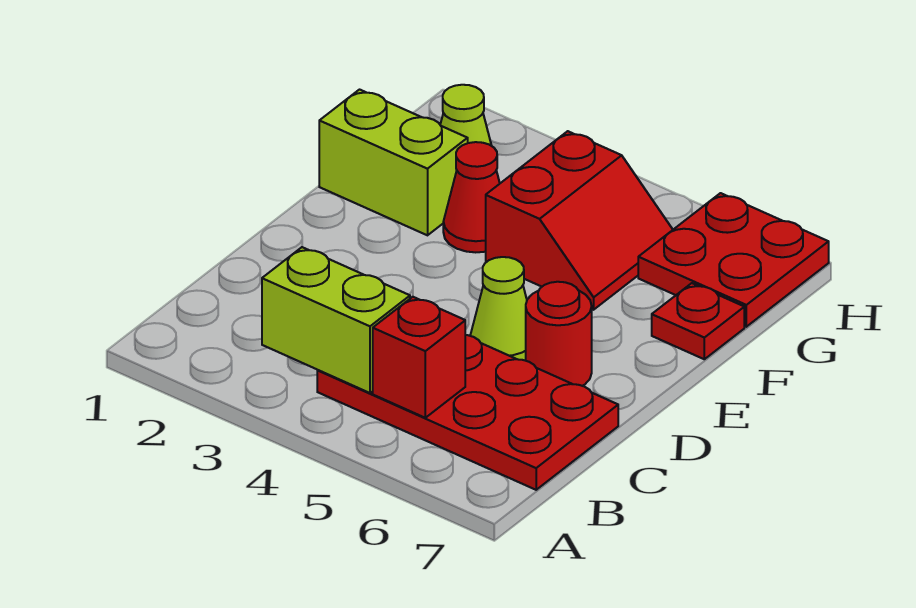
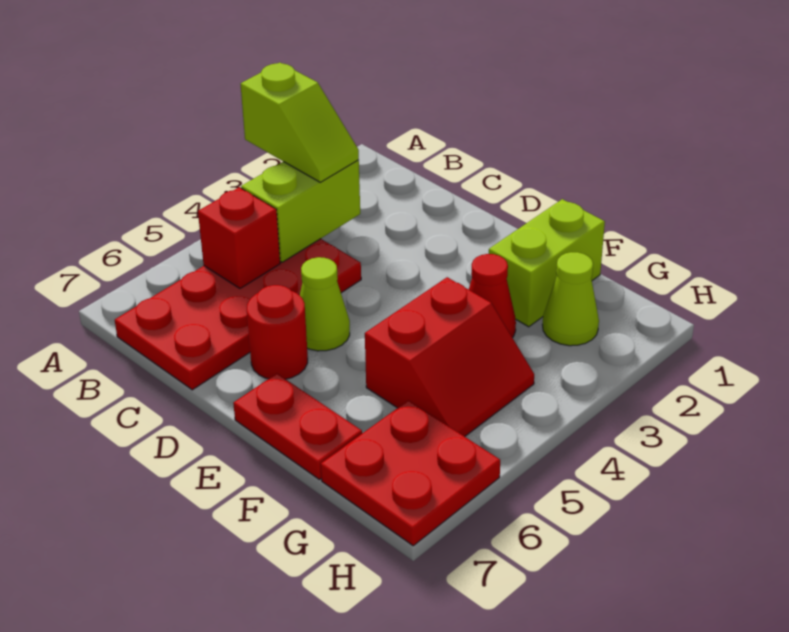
none -> lime 1x2 slope [241,63,359,182]
red 2x2 slope [486,131,673,310] -> red 2x2 slope turned to [365,277,534,437]
red 1x1 plate [652,283,744,359] -> red 1x2 plate [233,374,362,480]

